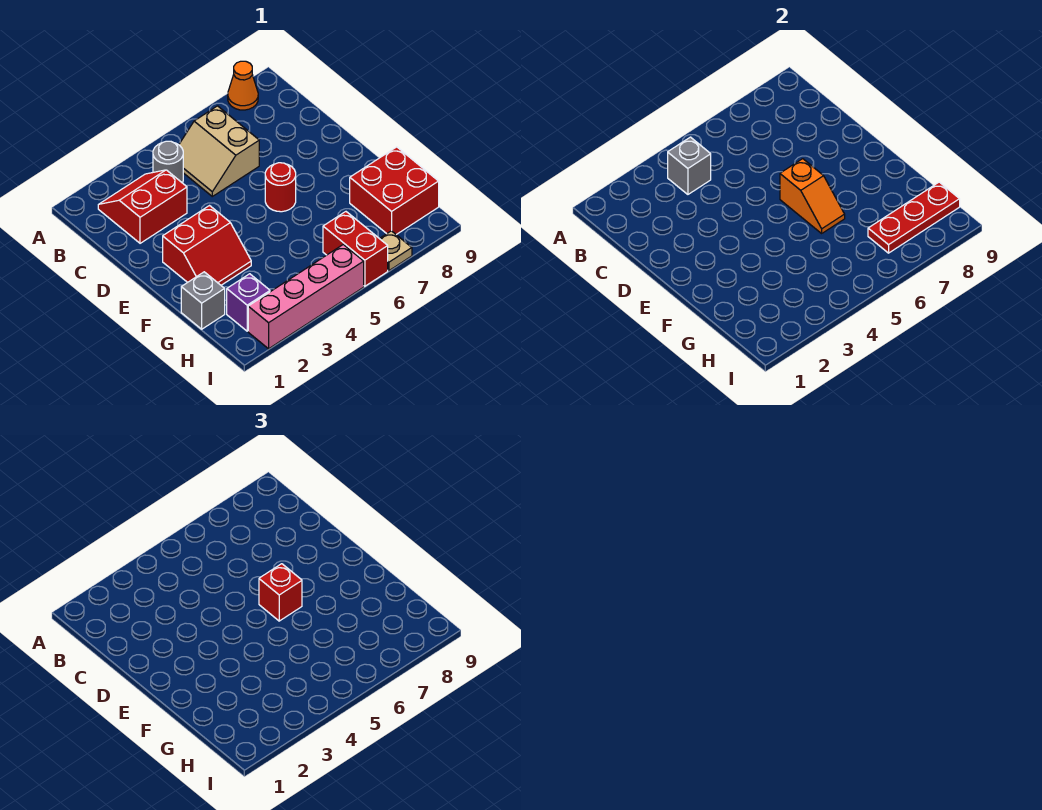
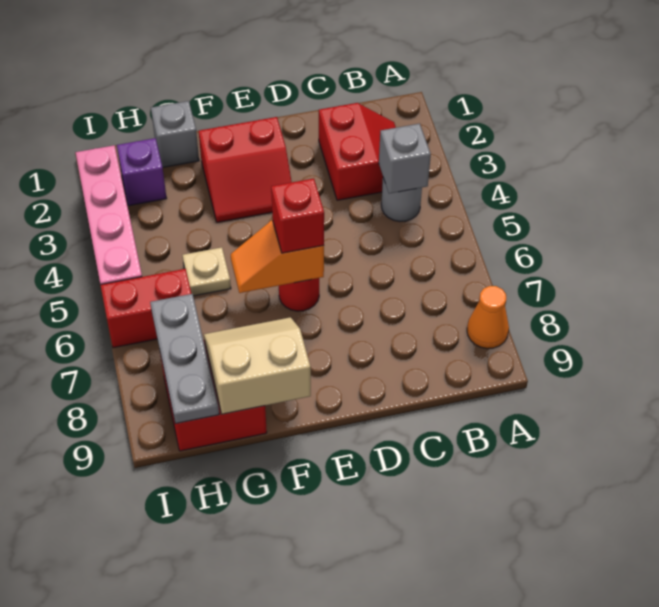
tan 2x2 slope [179,106,259,196] -> tan 2x2 slope moved to [204,317,311,414]
red 2x2 slope [163,206,251,285] -> red 2x2 slope turned to [199,117,292,222]
red 1x3 plate [868,182,960,253] -> grey 1x3 plate [150,294,219,424]
tan 1x1 plate [380,231,412,271] -> tan 1x1 plate moved to [183,247,231,296]

